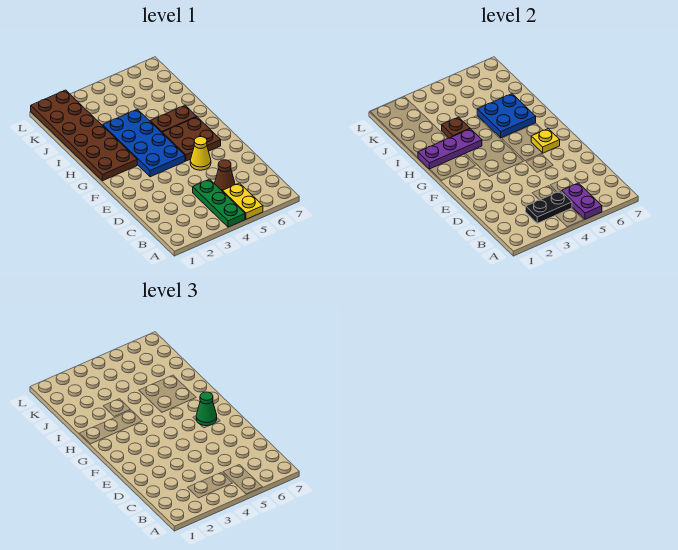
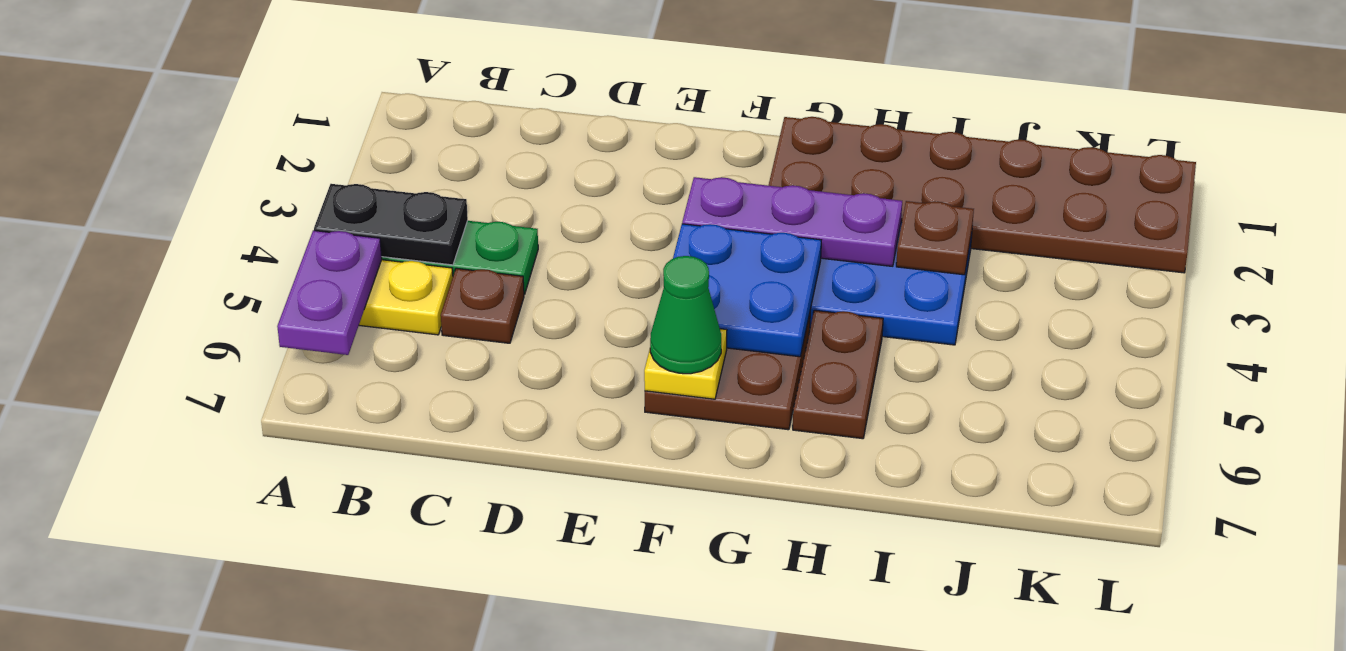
purple 1x2 plate [562,183,602,219] -> purple 1x2 plate turned to [277,230,382,355]
black 1x2 plate [526,191,572,223] -> black 1x2 plate turned to [314,184,468,265]
brown 1x1 cone [214,160,235,192] -> brown 1x1 plate [441,268,524,343]
yellow 1x1 cone [190,137,211,170] -> none
purple 1x3 plate [418,129,482,169] -> purple 1x3 plate turned to [682,177,902,266]
blue 2x2 plate [477,94,536,138] -> blue 2x2 plate moved to [673,224,821,357]

